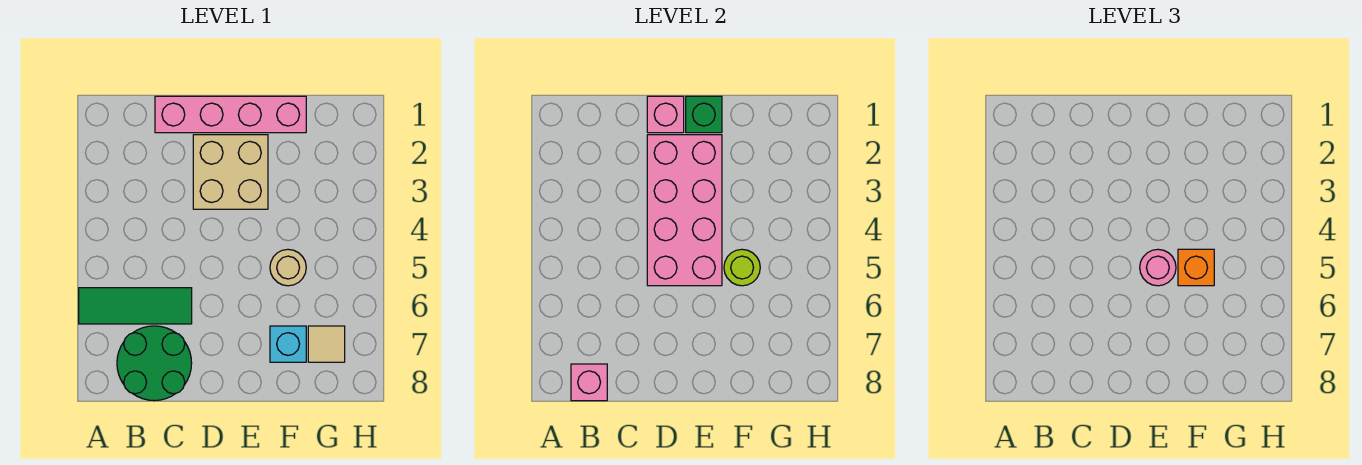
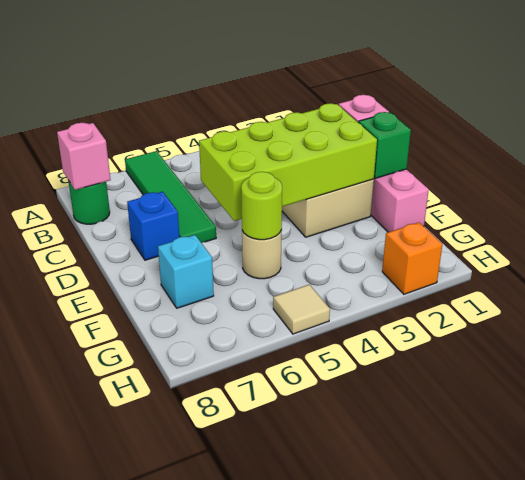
green 1x3 tile [79,288,192,324] -> green 1x4 tile [125,151,216,243]
green 2x2 round brick [117,326,192,401] -> green 1x1 round brick [68,180,110,224]
pink 2x4 brick [647,135,722,286] -> lime 2x4 brick [199,103,377,221]
none -> blue 1x1 brick [127,192,179,260]
pink 1x1 round brick [1140,249,1176,286] -> none
orange 1x1 brick [1178,249,1214,286] -> orange 1x1 brick moved to [382,222,442,294]
tan 1x1 tile [308,326,345,362] -> tan 1x1 tile moved to [273,285,330,334]

